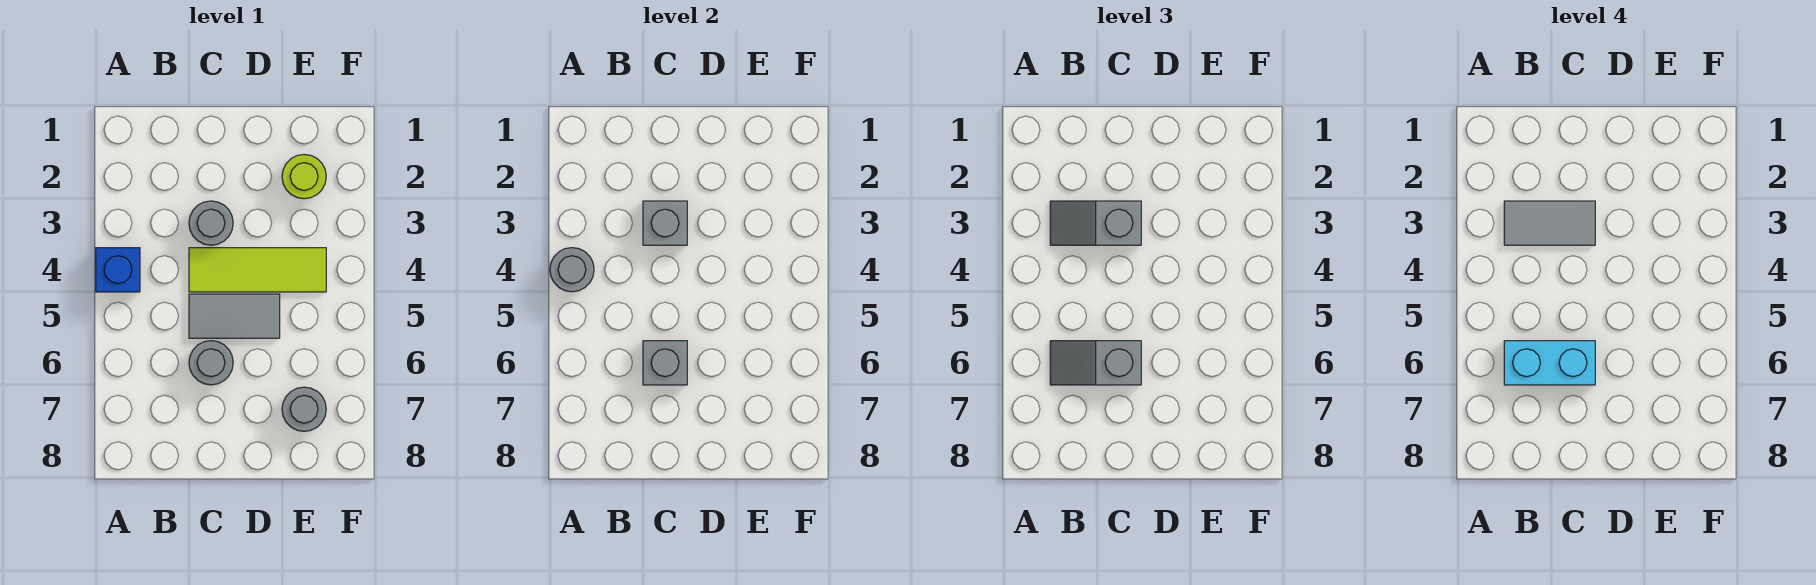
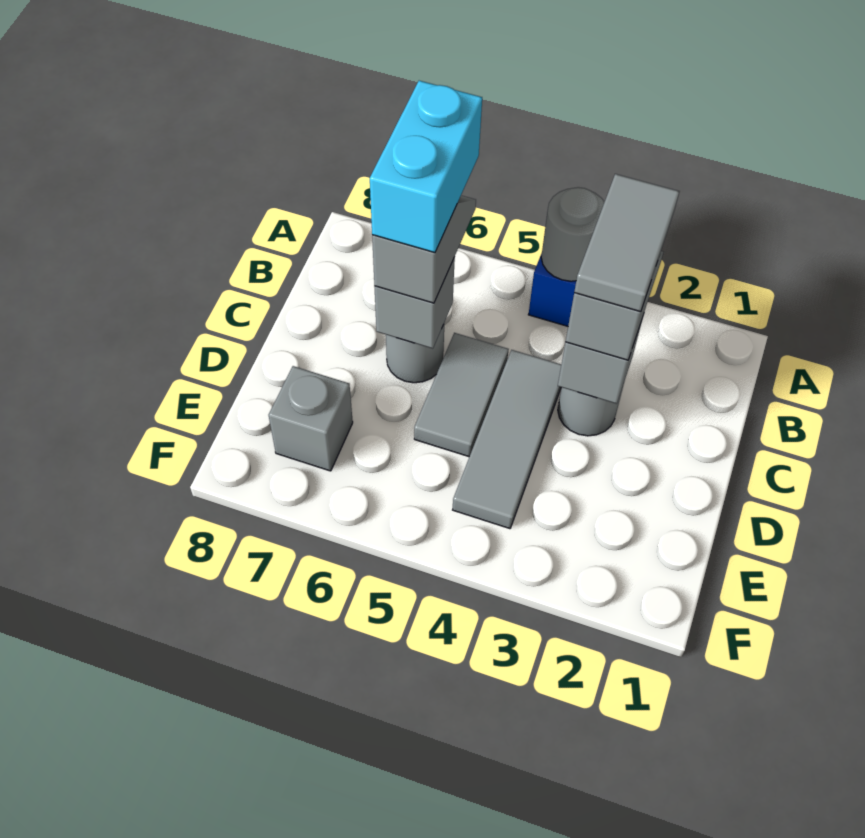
lime 1x3 tile [189,248,326,292] -> grey 1x3 tile [453,350,561,529]
lime 1x1 round brick [282,155,326,199] -> none
grey 1x1 round brick [282,387,326,431] -> grey 1x1 brick [269,366,353,471]

